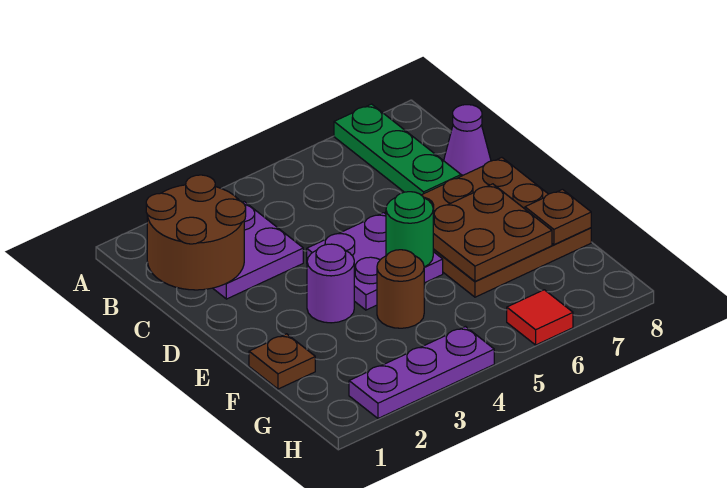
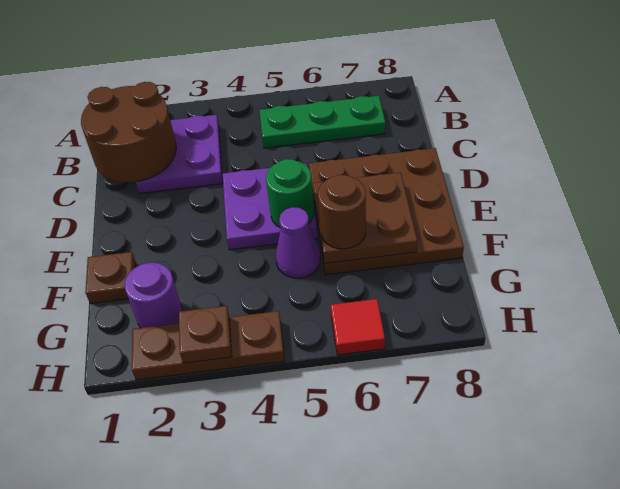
green 1x3 plate [334,104,461,195] -> green 1x3 plate turned to [260,96,385,148]
purple 1x1 cone [444,105,491,176] -> purple 1x1 cone moved to [276,207,320,278]
purple 1x1 round brick [307,244,354,323] -> purple 1x1 round brick moved to [124,263,182,328]
brown 1x1 round brick [377,250,424,328] -> brown 1x1 round brick moved to [318,175,366,249]
brown 1x1 plate [525,189,591,245] -> brown 1x1 plate moved to [179,306,232,363]
purple 1x3 plate [349,327,494,418] -> brown 1x3 plate [132,311,285,380]

